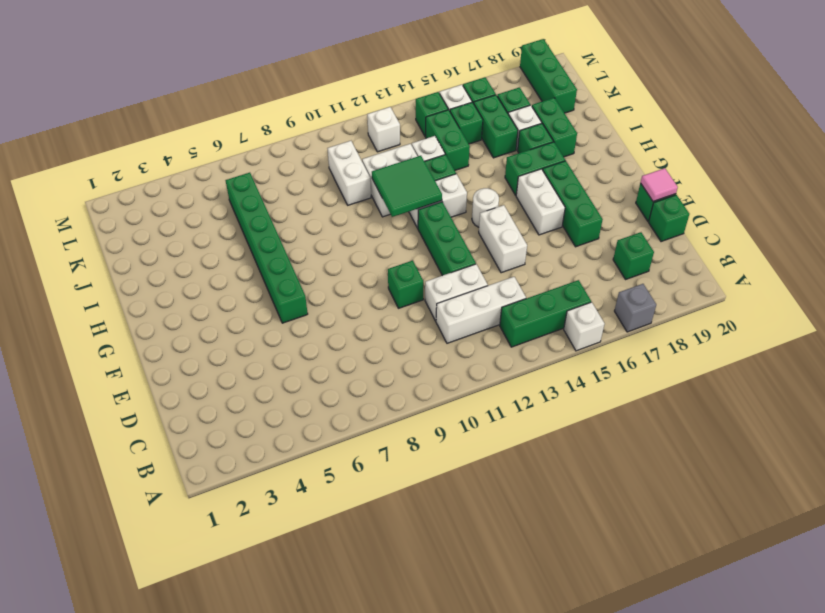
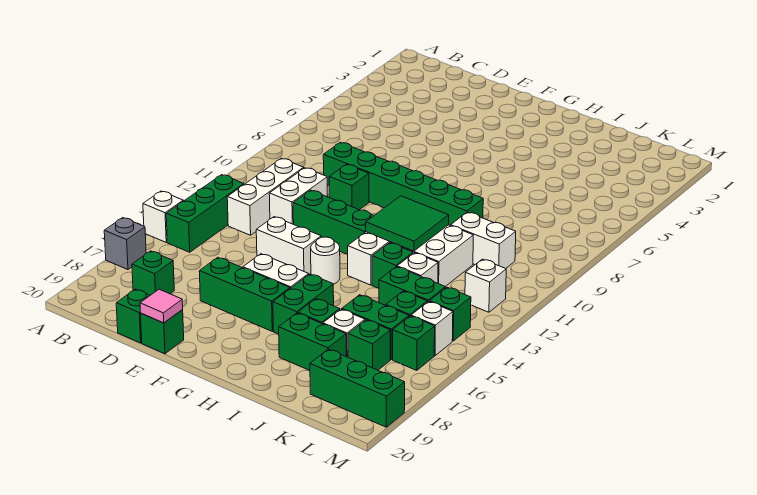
green 1x6 brick [225,173,308,323] -> green 1x6 brick moved to [323,142,483,226]

